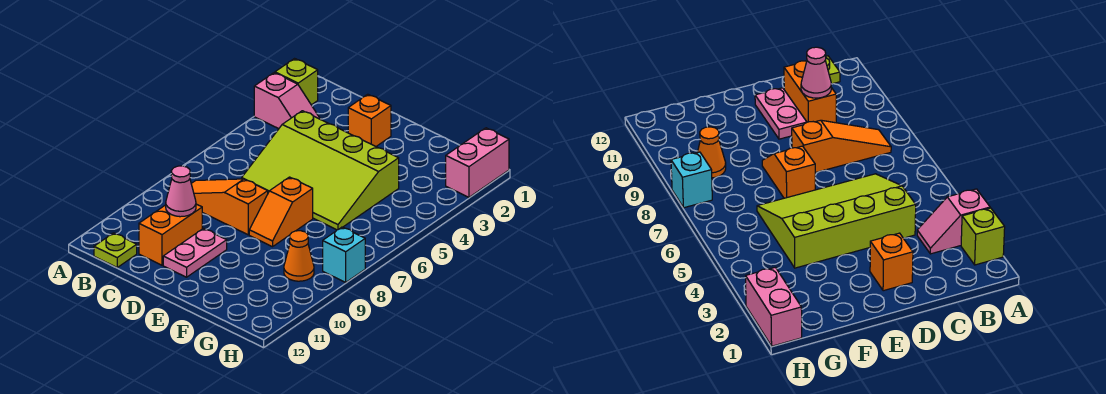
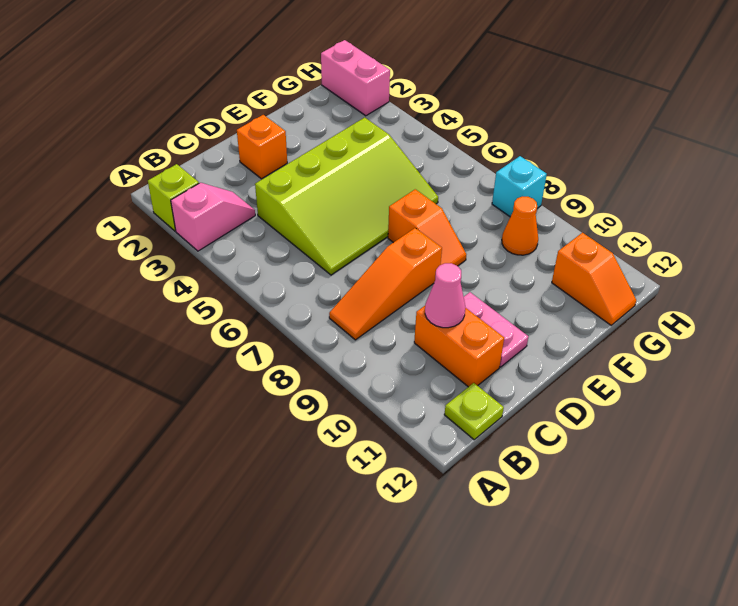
none -> orange 1x2 slope [552,233,636,325]

